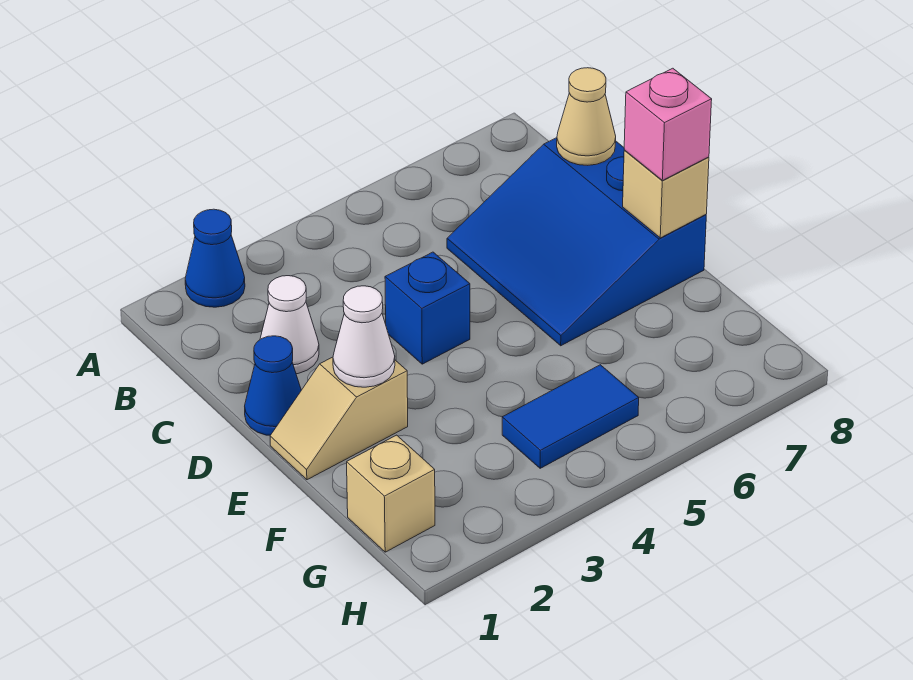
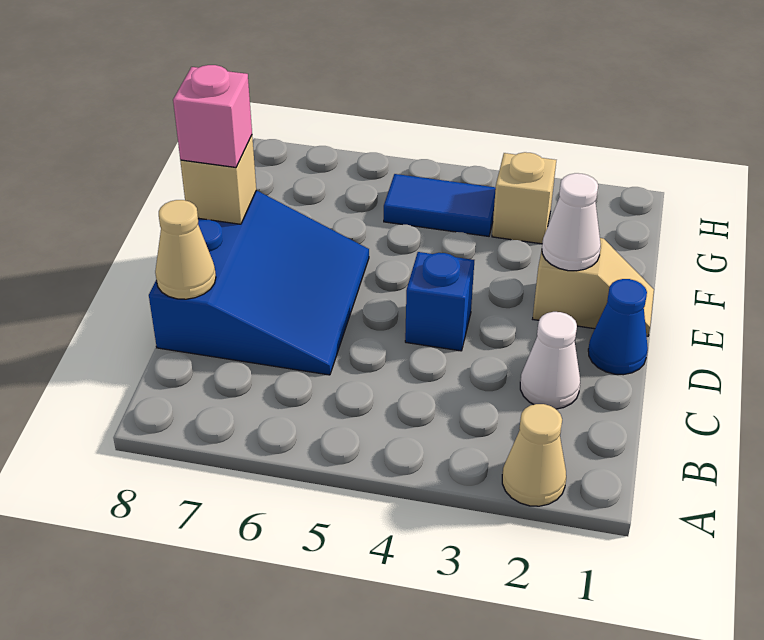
blue 1x1 cone [185,209,245,307] -> tan 1x1 cone [502,404,566,506]
tan 1x1 brick [347,435,435,552] -> tan 1x1 brick moved to [492,152,556,244]

